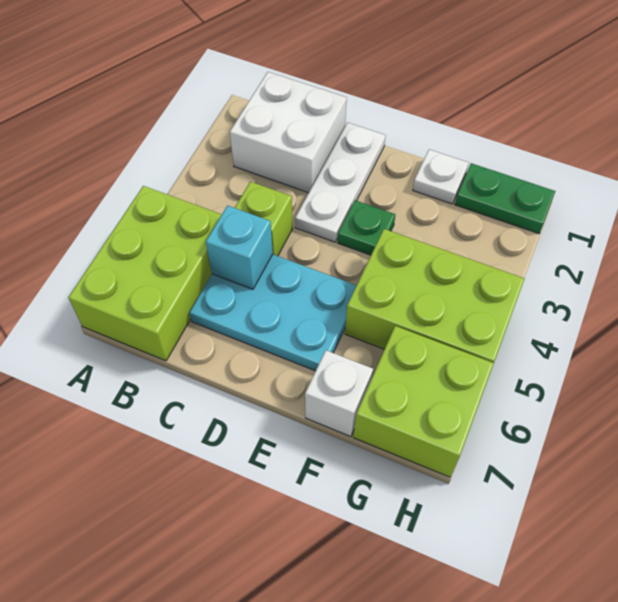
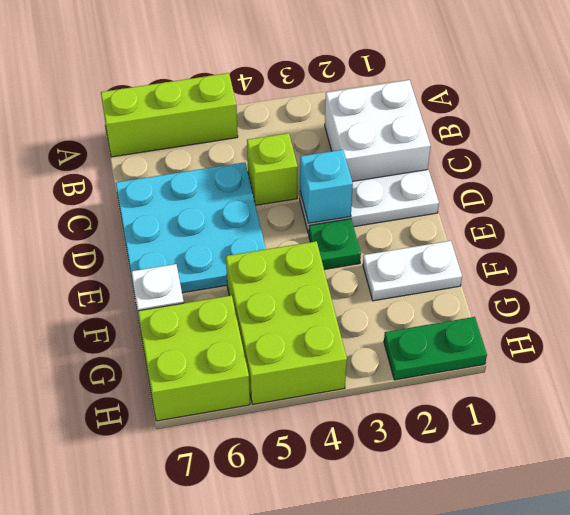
lime 2x3 brick [68,186,222,361] -> lime 1x3 brick [101,73,238,157]
cyan 2x3 plate [190,254,357,371] -> cyan 3x3 plate [116,162,266,293]
cyan 1x1 brick [206,206,273,289] -> cyan 1x1 brick moved to [300,150,353,223]
white 1x1 plate [413,149,469,204] -> white 1x2 plate [363,241,462,301]
green 1x2 plate [455,163,555,234] -> green 1x2 plate turned to [384,317,487,380]

